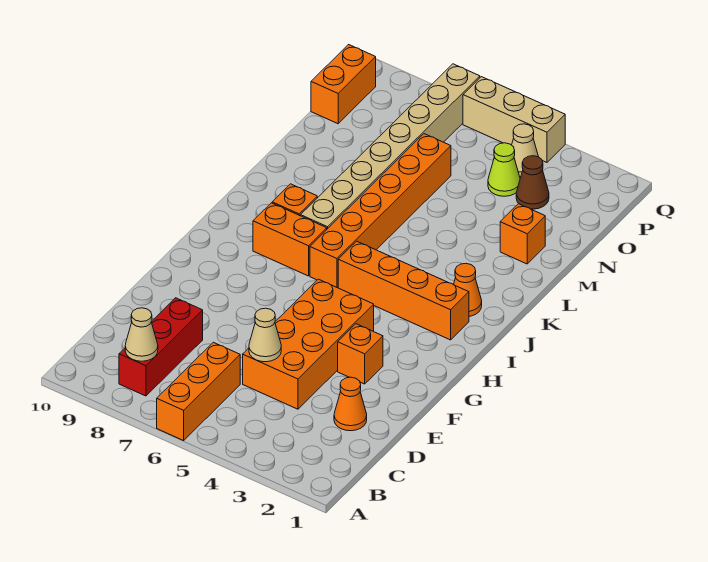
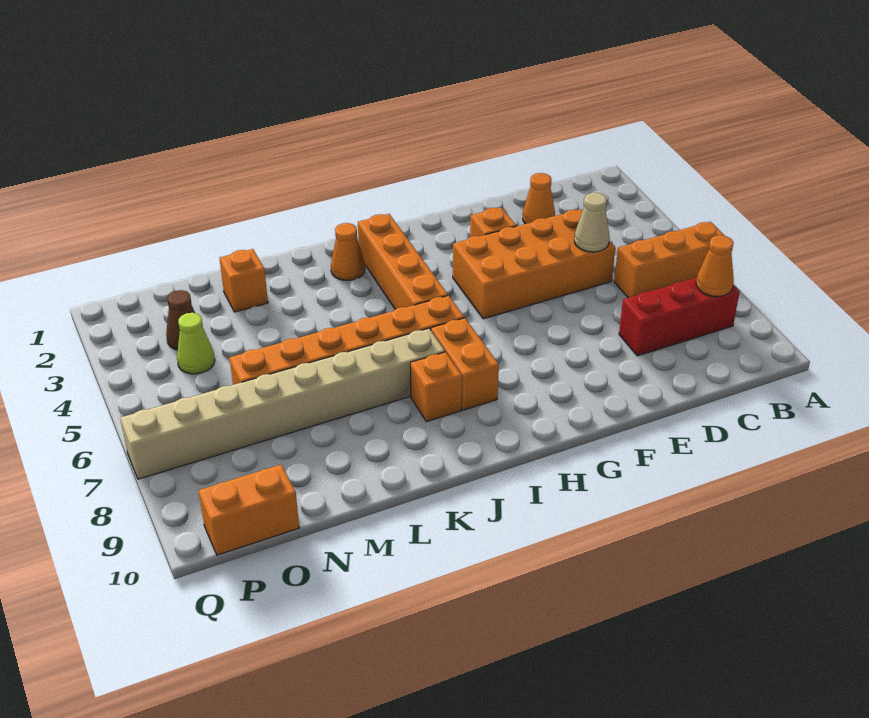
tan 1x1 cone [125,308,158,361] -> orange 1x1 cone [696,235,734,296]
tan 1x1 cone [512,124,538,177] -> none
tan 1x3 brick [463,77,565,162] -> none

